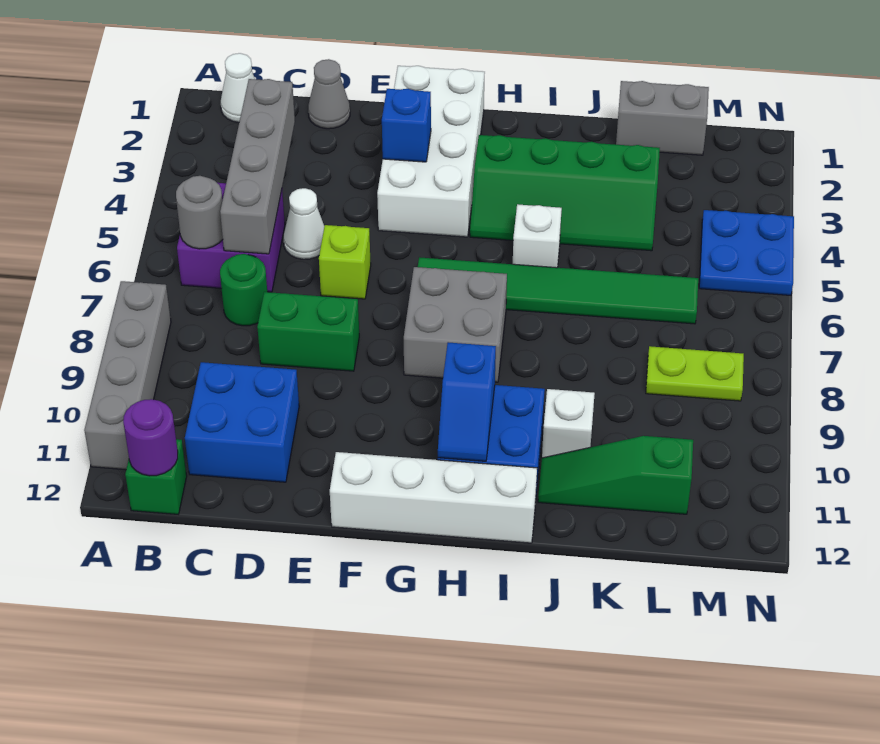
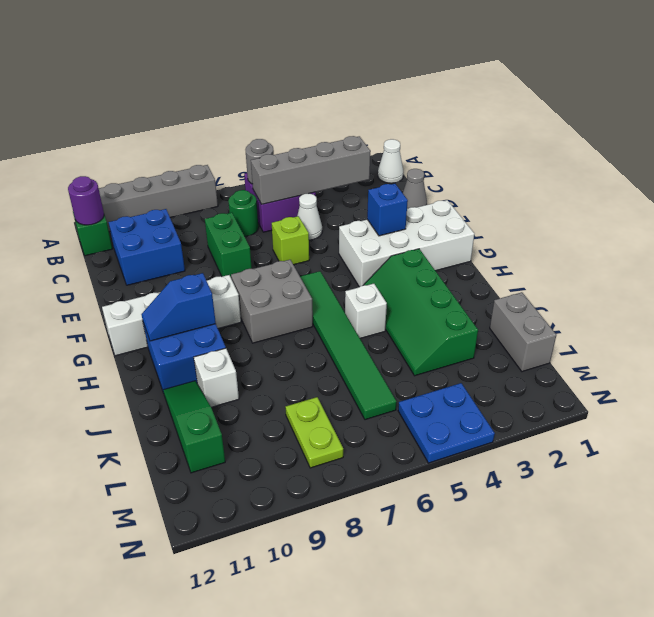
white 1x4 brick [330,452,537,543] -> white 1x4 brick turned to [102,275,241,356]

